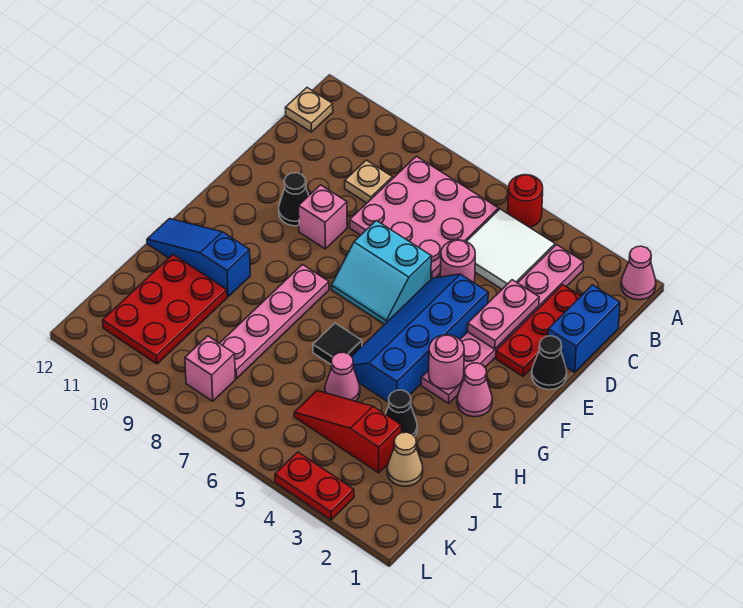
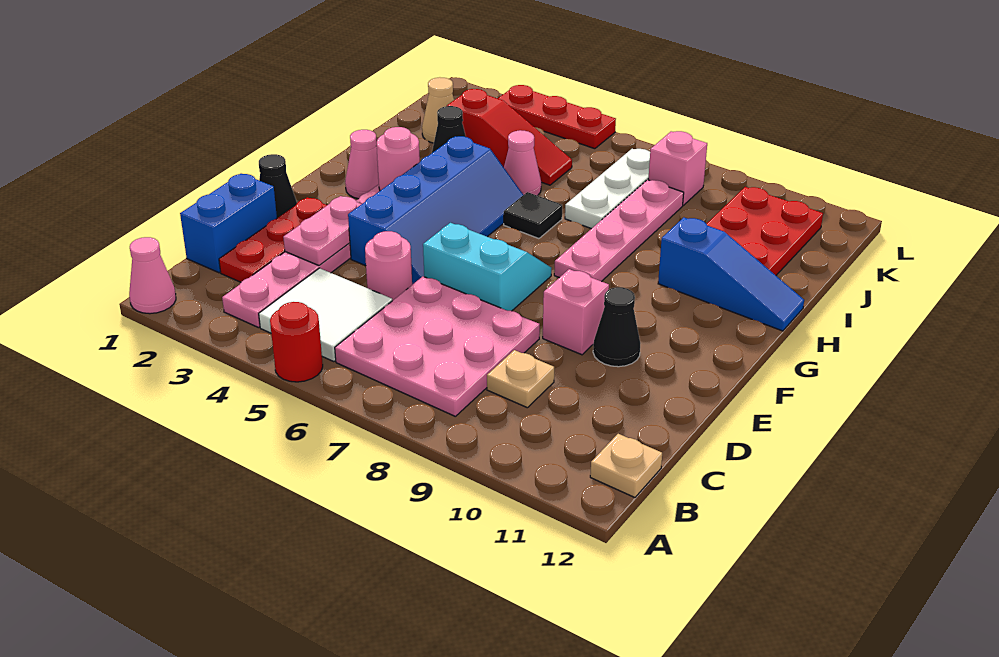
none -> white 1x3 plate [565,149,650,229]
red 1x2 plate [275,452,354,520] -> red 1x3 plate [498,85,616,149]

